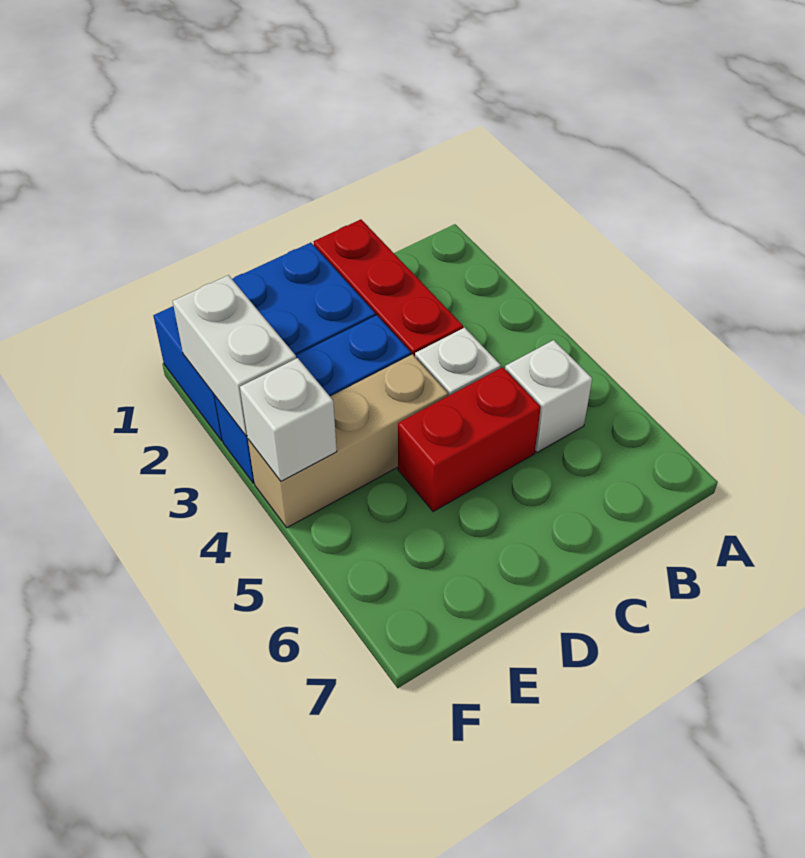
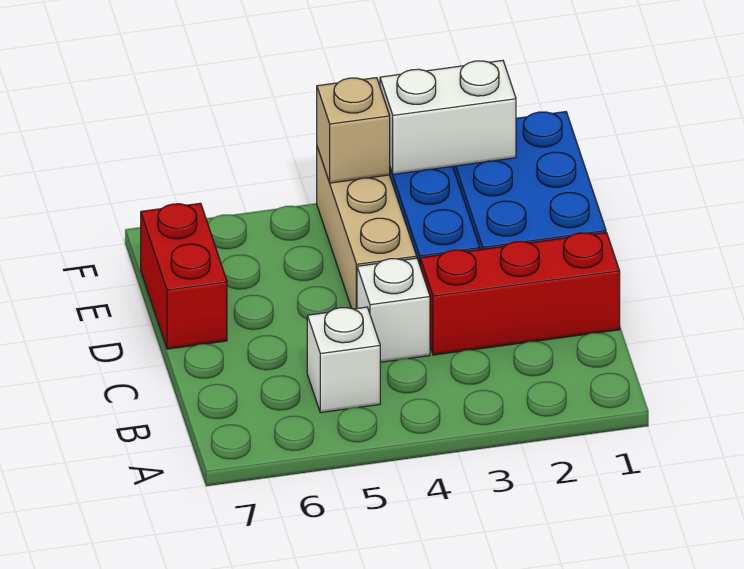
red 1x2 brick [398,367,541,512] -> red 1x2 brick moved to [141,203,227,349]
white 1x1 brick [240,358,337,481] -> tan 1x1 brick [317,78,390,183]

